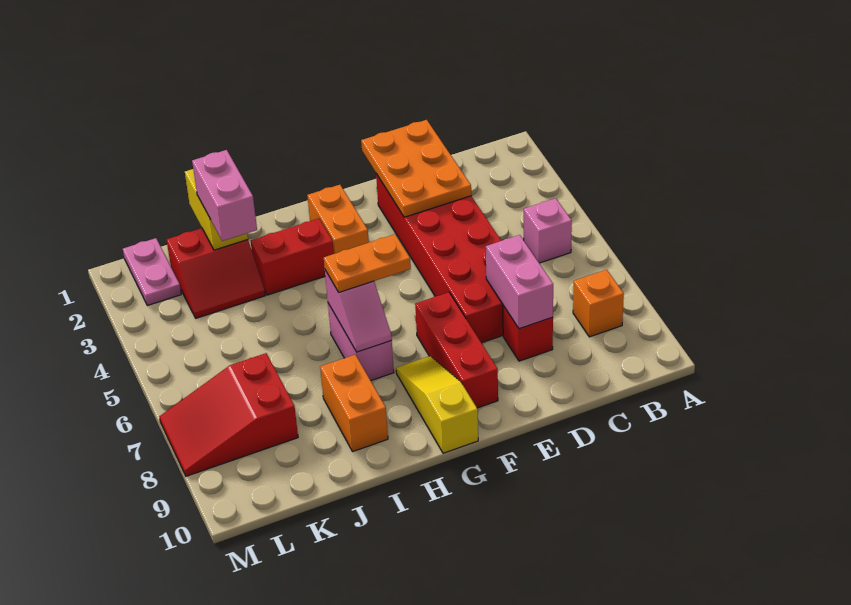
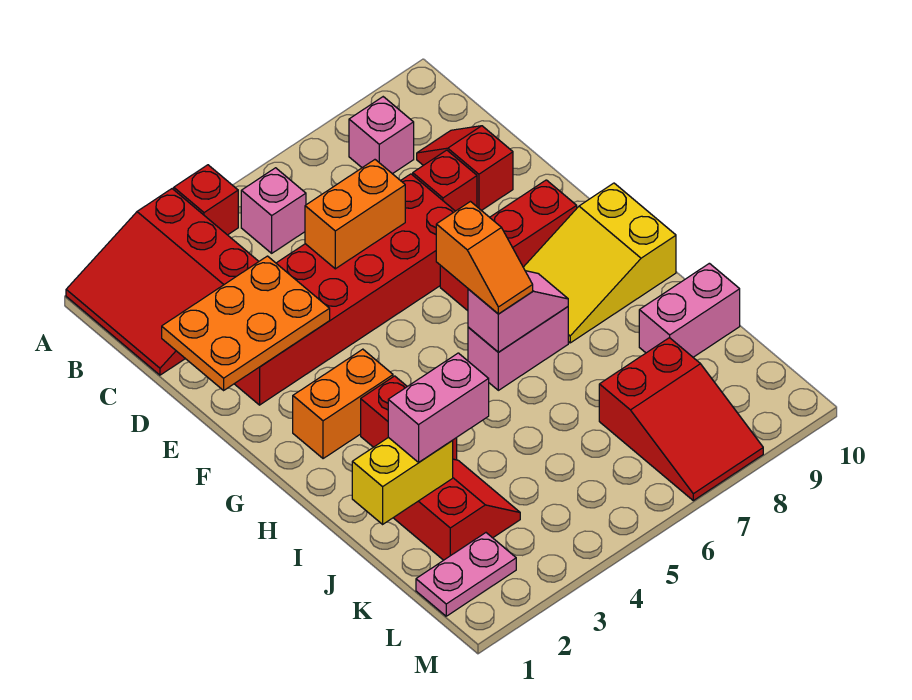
none -> red 3x3 slope [66,189,259,375]
none -> red 1x1 brick [174,165,238,235]
orange 1x1 brick [573,270,624,337] -> pink 1x1 brick [349,97,414,174]
none -> red 1x2 slope [417,126,513,211]
pink 1x2 brick [486,235,553,329] -> pink 1x2 brick moved to [639,263,740,357]
orange 1x2 plate [324,234,411,292] -> orange 1x2 slope [436,202,533,314]
yellow 1x3 slope [396,356,478,453] -> yellow 2x3 slope [523,183,676,343]
orange 1x2 brick [320,355,388,452] -> orange 1x2 brick moved to [305,160,405,269]

